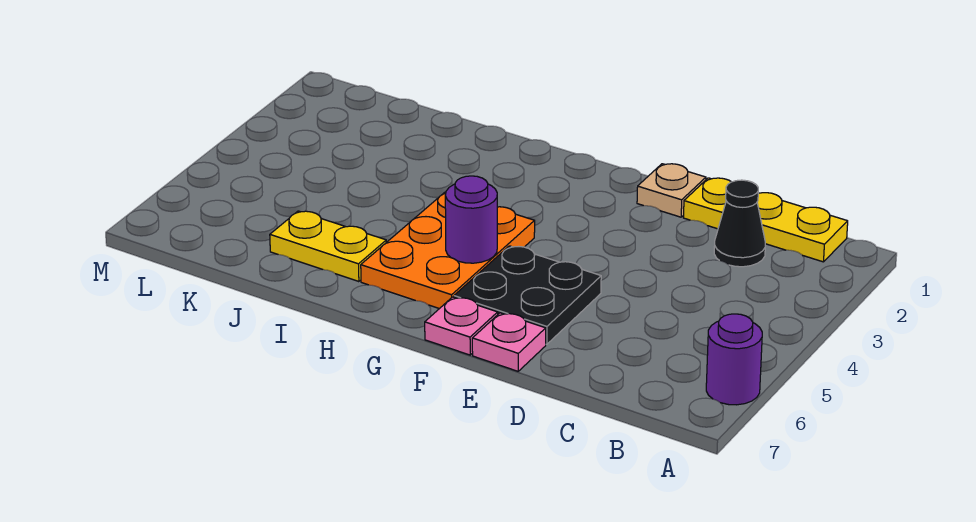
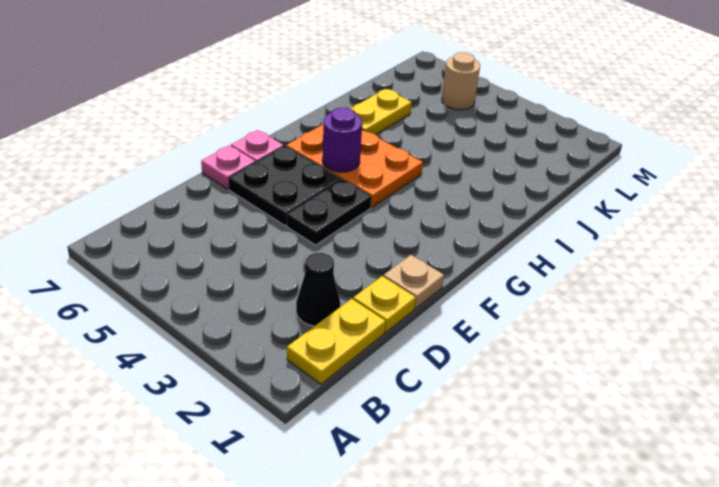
purple 1x1 round brick [706,314,762,405] -> none
none -> black 1x2 plate [287,179,371,245]
none -> tan 1x1 round brick [442,52,480,110]

